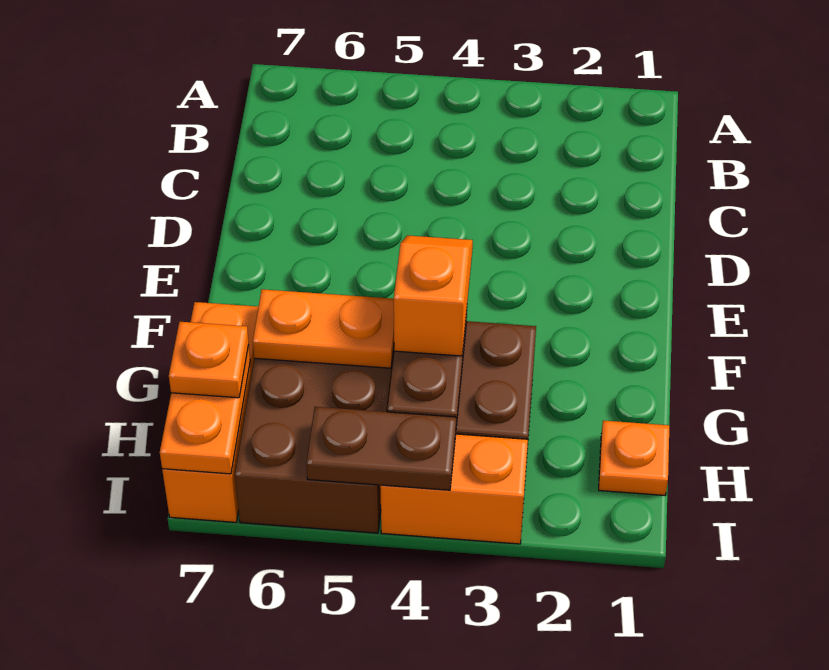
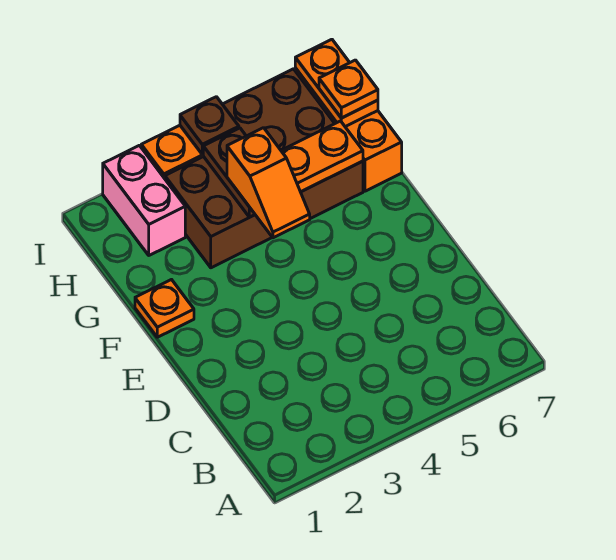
orange 1x1 plate [599,420,669,495] -> orange 1x1 plate moved to [135,280,194,337]
none -> pink 1x2 brick [103,145,185,255]
brown 1x2 plate [306,407,456,490] -> brown 1x1 plate [180,97,239,155]

